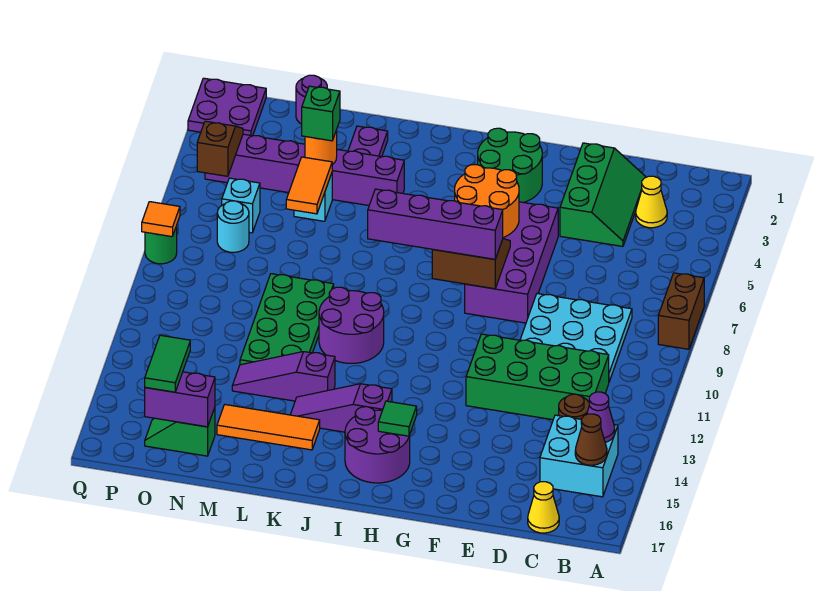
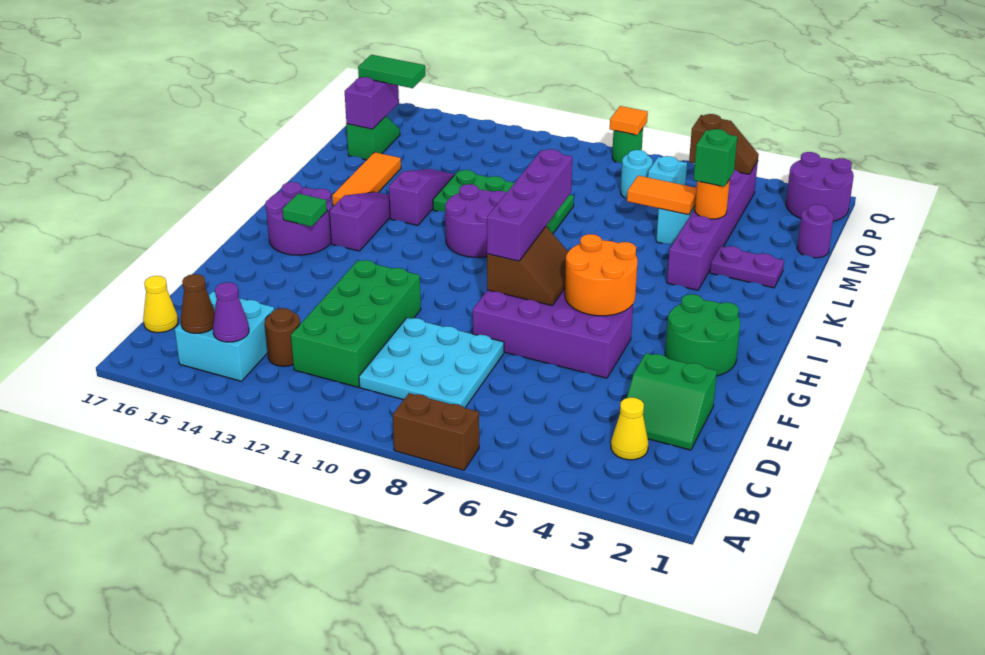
green 2x3 slope [560,143,646,246] -> green 2x2 slope [627,353,717,450]
purple 2x2 plate [188,78,266,136] -> purple 2x2 round brick [786,152,854,221]

